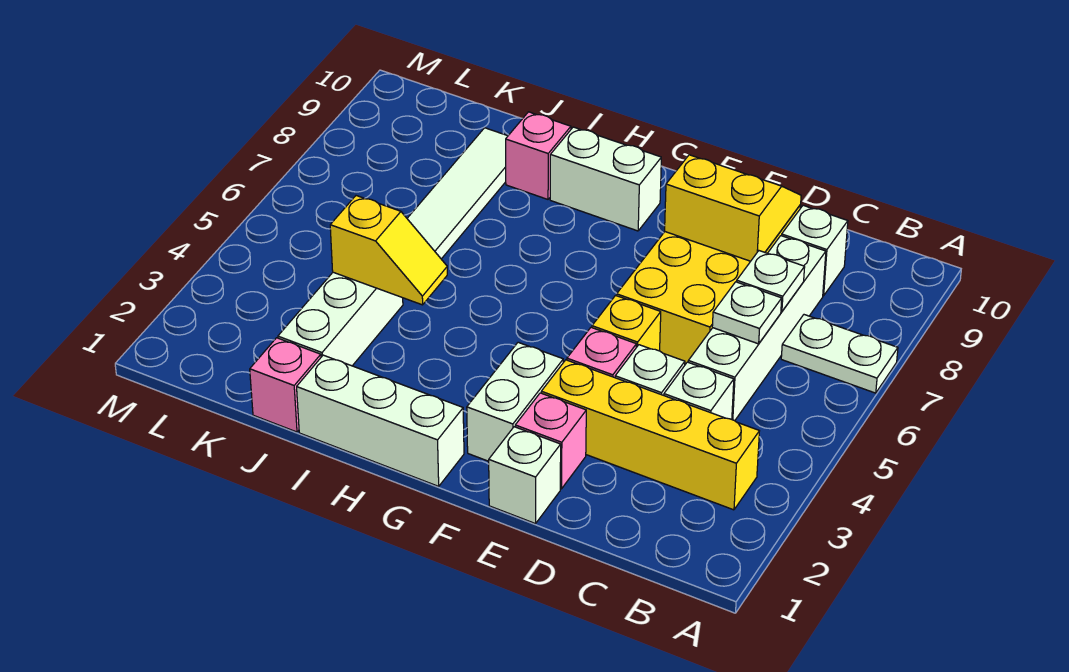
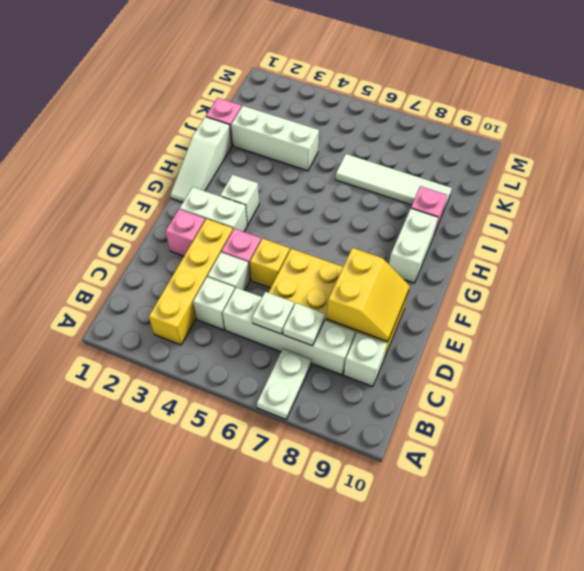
white 1x1 brick [489,427,561,524] -> white 1x1 brick moved to [220,175,259,225]
white 1x3 brick [297,355,464,486] -> white 1x3 slope [170,117,232,202]
yellow 1x2 slope [330,196,447,305] -> none

